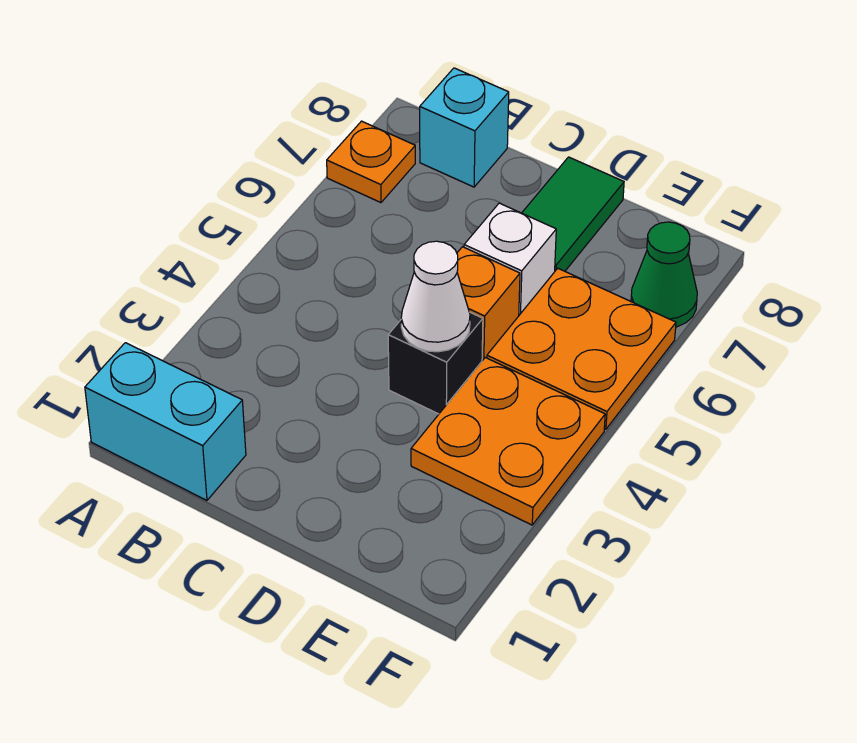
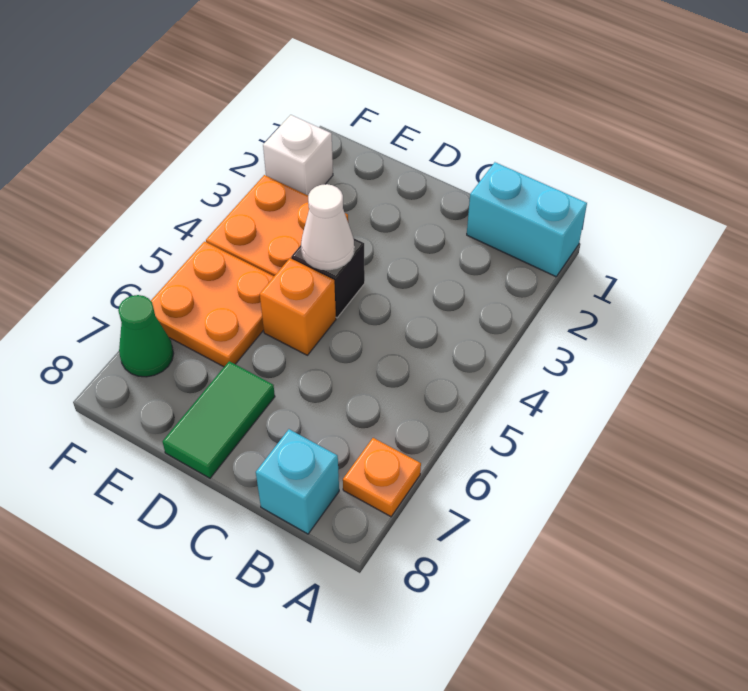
white 1x1 brick [464,203,556,315] -> white 1x1 brick moved to [263,115,333,196]

